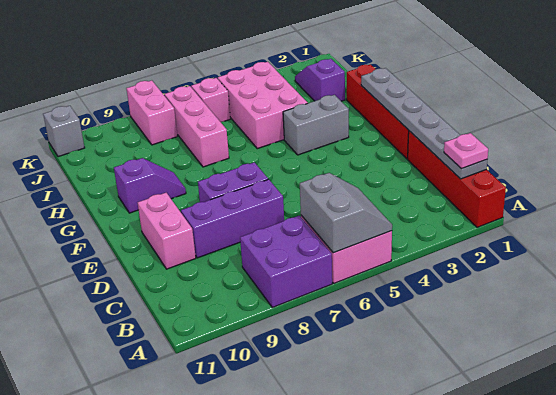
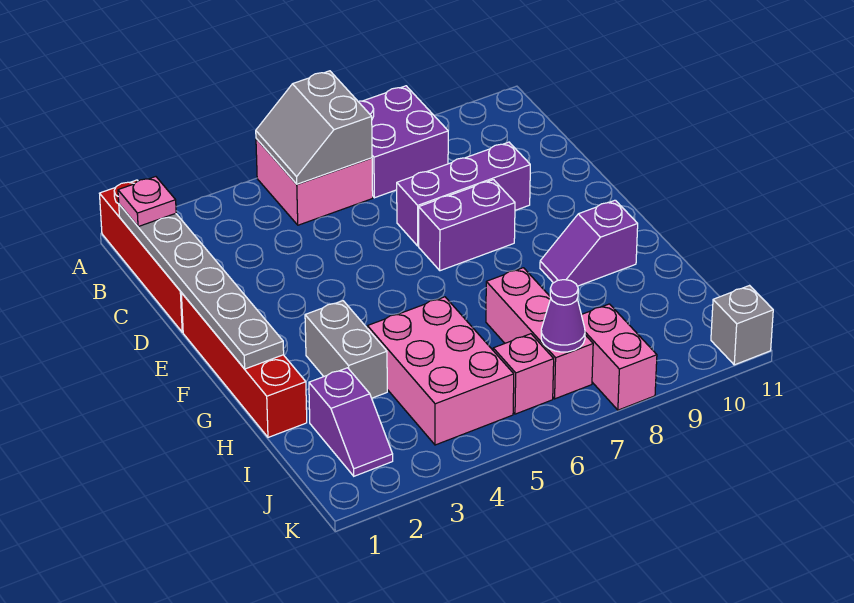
pink 1x2 brick [138,193,196,269] -> none
grey 1x2 brick [283,95,349,155] -> grey 1x2 brick turned to [305,301,387,398]
none -> purple 1x1 cone [541,280,585,352]

